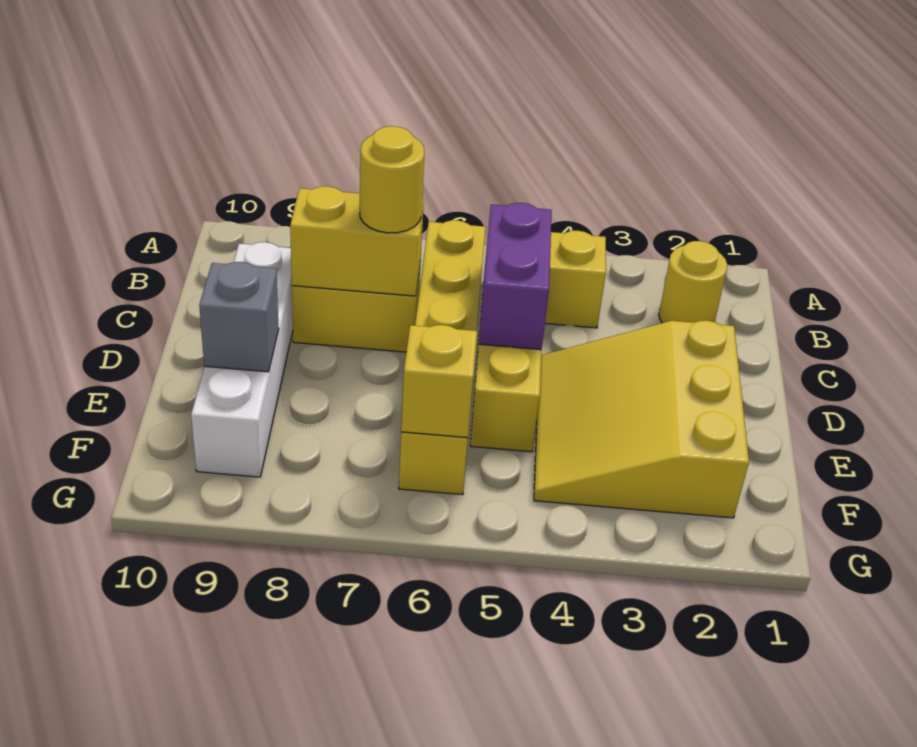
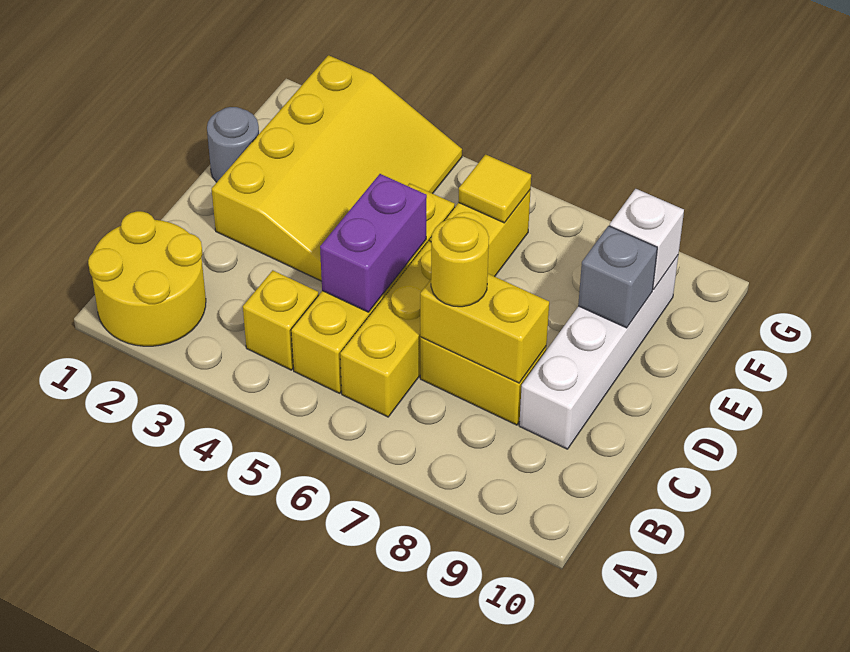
yellow 1x1 round brick [659,241,727,323] -> yellow 2x2 round brick [88,211,206,346]
yellow 3x3 slope [534,320,749,518] -> yellow 3x4 slope [212,55,462,281]
none -> grey 1x1 round brick [207,107,259,182]
yellow 1x1 brick [401,325,477,438] -> yellow 1x1 tile [458,155,531,223]
none -> white 1x1 brick [610,189,684,290]

